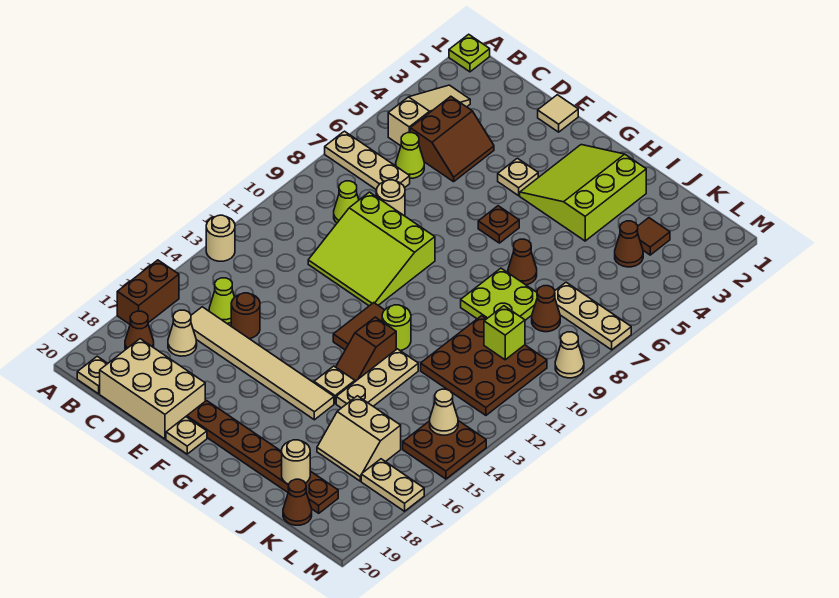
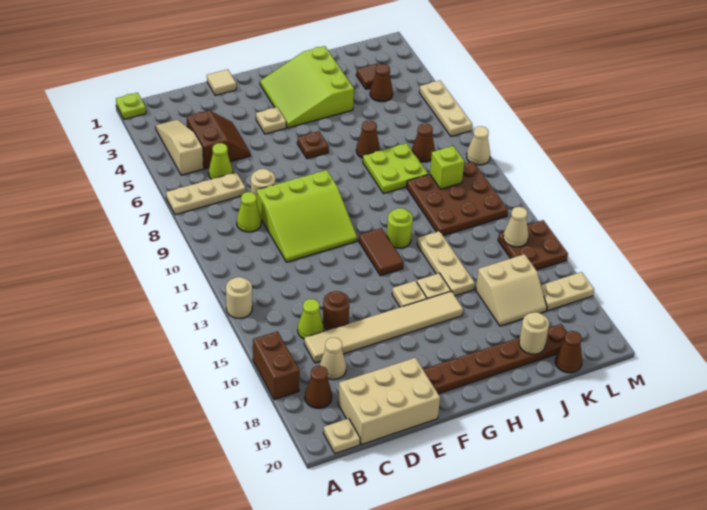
tan 1x1 plate [166,417,207,454] -> tan 1x1 plate moved to [392,281,427,307]
brown 1x2 slope [336,317,396,381] -> none
tan 1x3 plate [555,282,631,350] -> tan 1x3 plate turned to [419,81,472,136]

